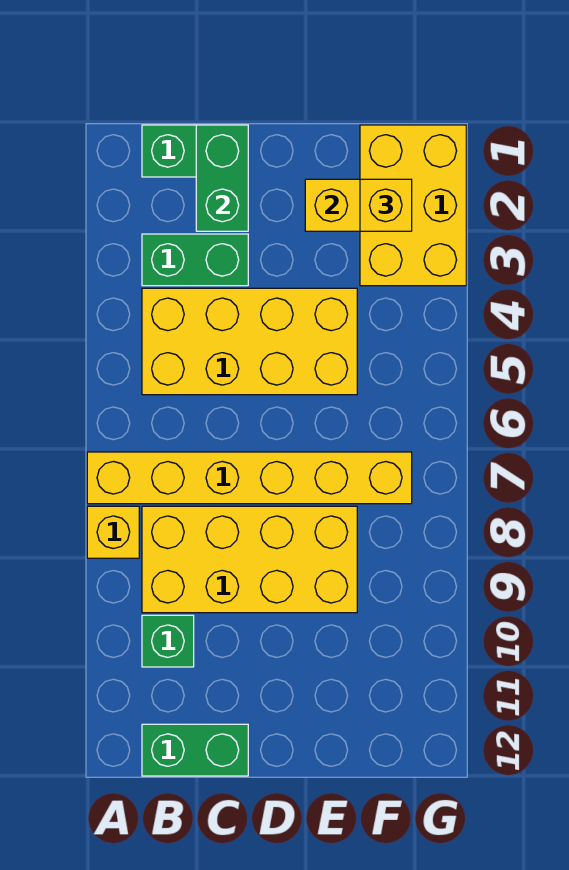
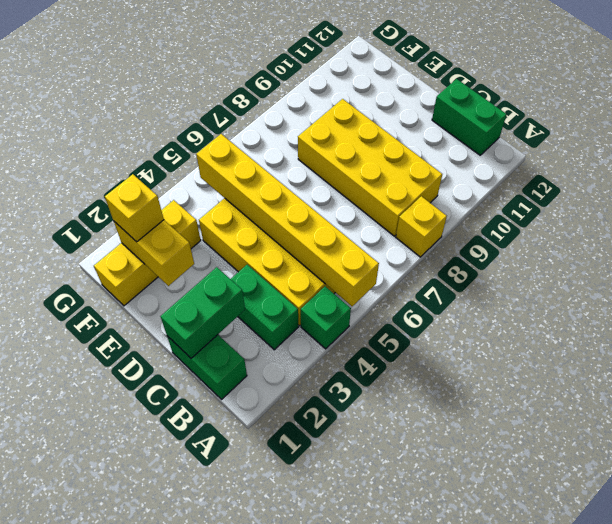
yellow 1x6 brick [87,452,412,504] -> yellow 1x6 brick moved to [196,134,379,306]
green 1x1 brick [142,615,194,667] -> green 1x1 brick moved to [301,286,351,349]
yellow 2x3 brick [360,125,466,286] -> yellow 1x3 brick [94,200,201,306]

